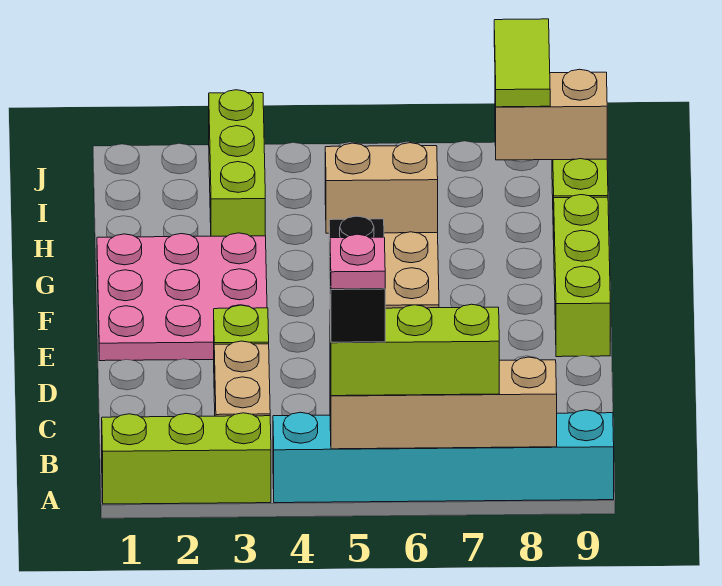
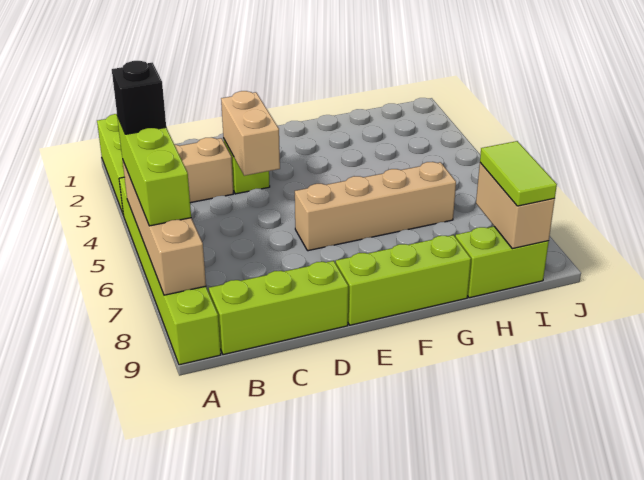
cyan 1x6 brick [273,410,614,503] -> lime 1x6 brick [119,177,221,365]
black 1x2 brick [329,216,385,342] -> black 1x1 brick [112,61,166,134]
pink 1x1 plate [330,234,385,289] -> none
pink 3x3 plate [97,233,267,361] -> none
tan 1x2 brick [325,143,438,233] -> tan 1x2 brick moved to [221,91,280,176]
lime 1x3 brick [209,90,265,236] -> lime 1x3 brick moved to [209,261,348,355]
lime 1x2 tile [494,19,550,107] -> lime 1x2 tile turned to [480,141,557,206]

